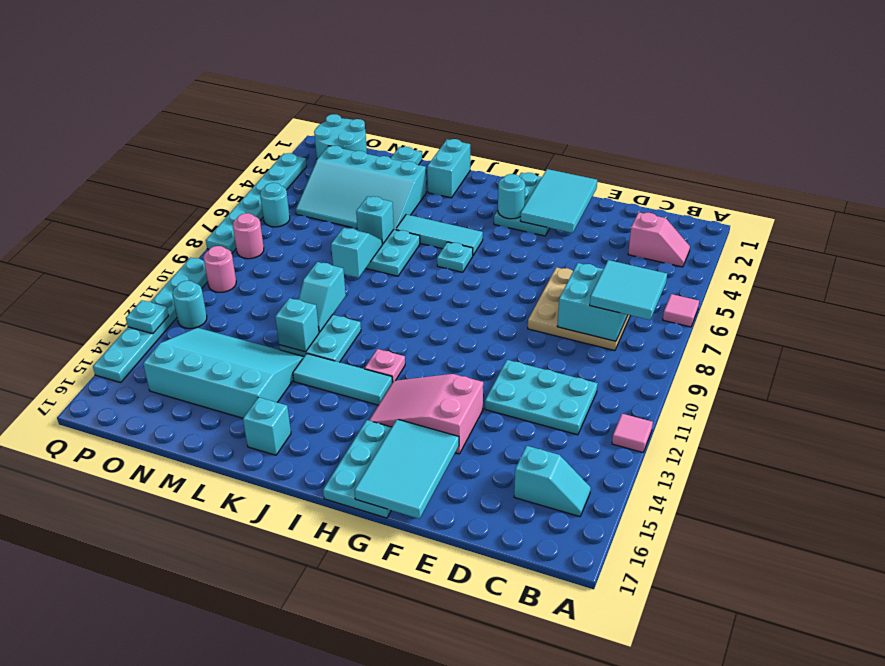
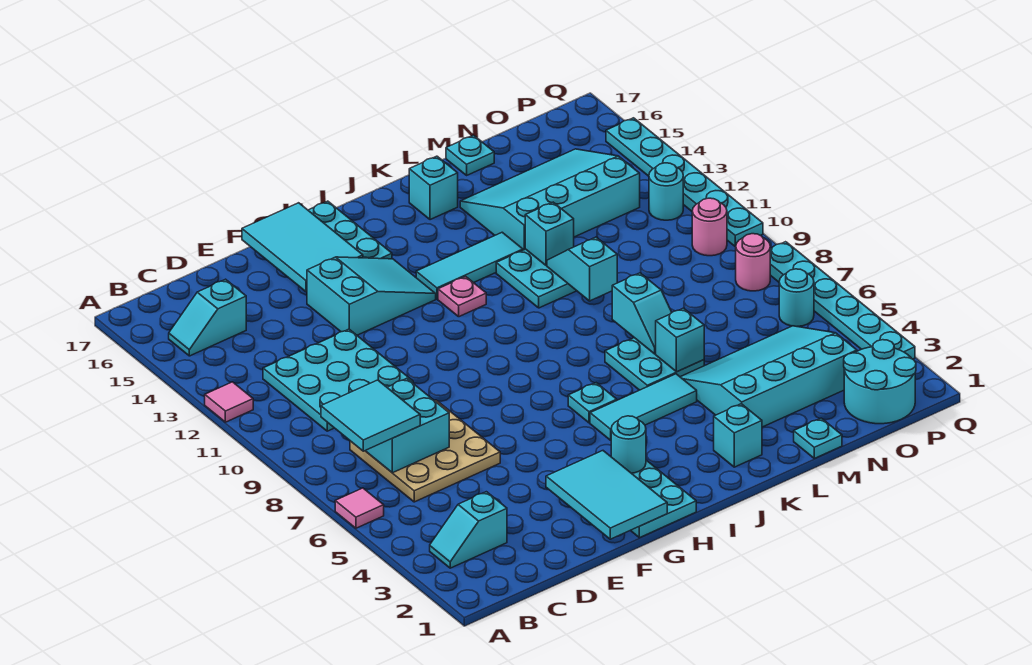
pink 1x2 slope [628,212,690,267] -> cyan 1x2 slope [430,492,507,568]
cyan 2x3 plate [485,360,598,435] -> cyan 3x3 plate [263,329,413,431]
pink 2x3 slope [369,374,483,454] -> cyan 2x3 slope [307,257,436,335]
cyan 1x2 brick [427,139,470,198] -> cyan 1x1 brick [714,404,762,467]
cyan 3x4 slope [143,328,304,418] -> cyan 3x4 slope turned to [460,149,640,250]
cyan 1x1 plate [126,300,168,334] -> cyan 1x1 plate moved to [446,135,494,175]

